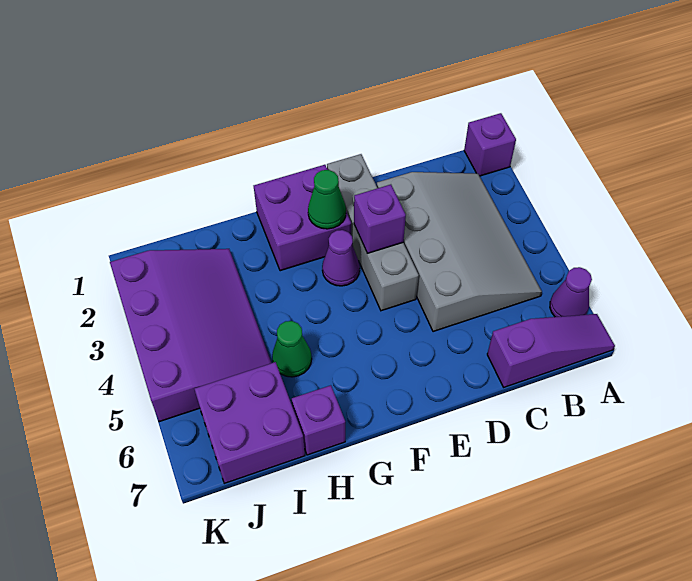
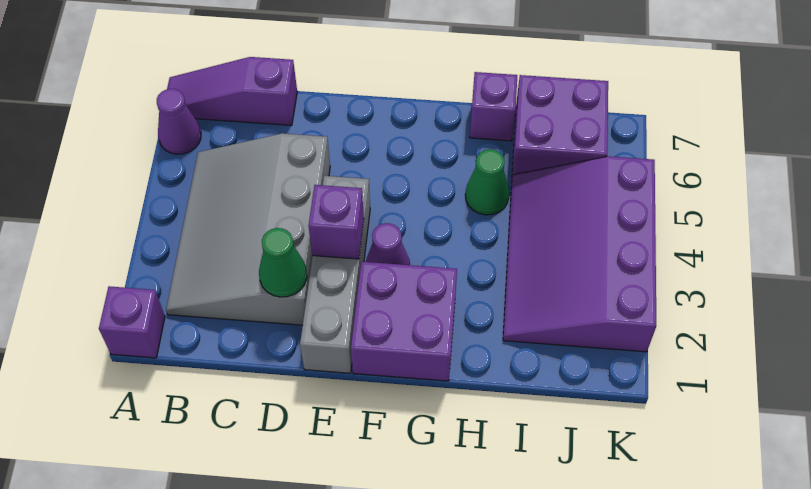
green 1x1 cone [308,170,346,229] -> green 1x1 cone moved to [259,228,307,297]

